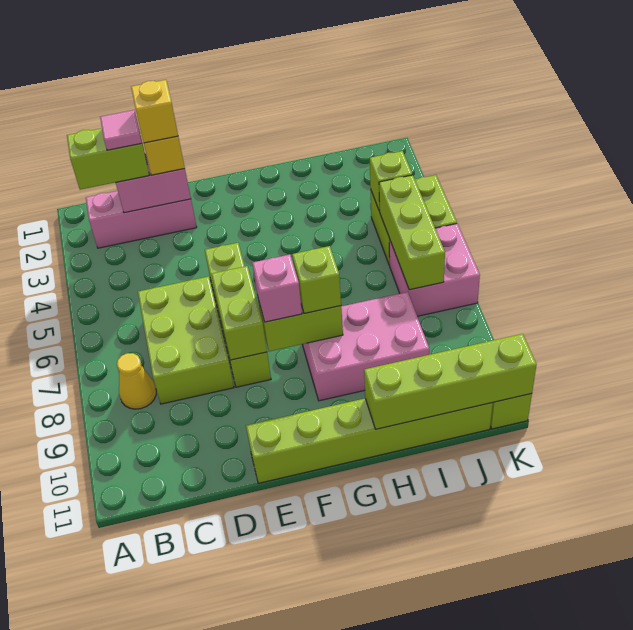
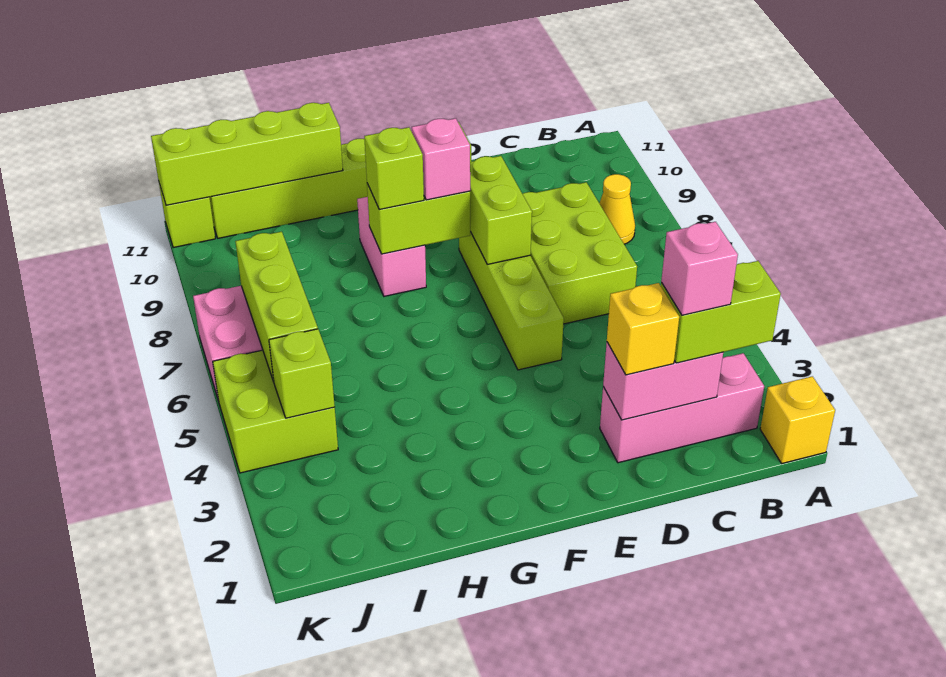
pink 1x1 tile [100,110,142,150] -> pink 1x1 brick [661,222,738,315]
yellow 1x1 brick [131,80,178,143] -> yellow 1x1 brick moved to [760,376,835,463]
pink 2x3 brick [302,292,429,401] -> pink 1x2 brick [357,197,426,296]

